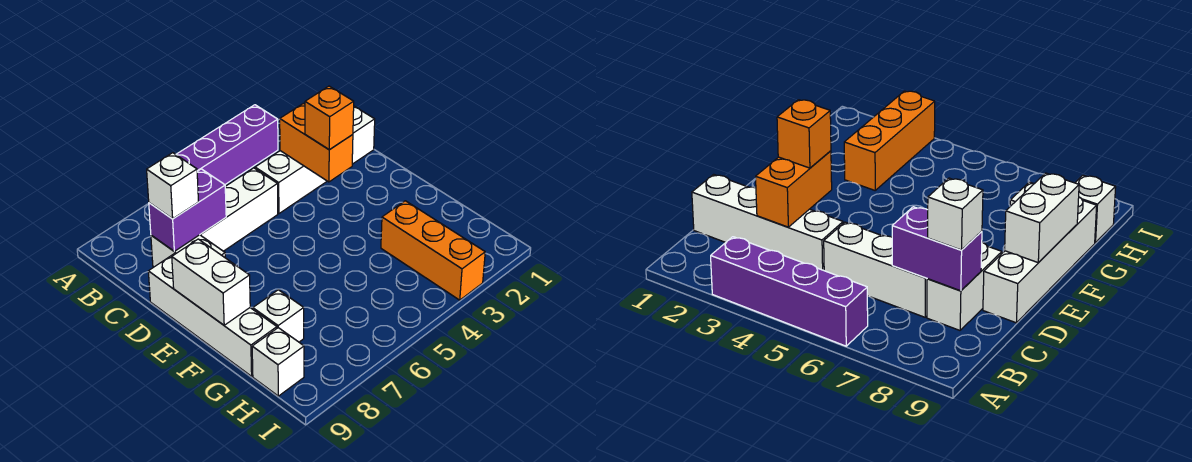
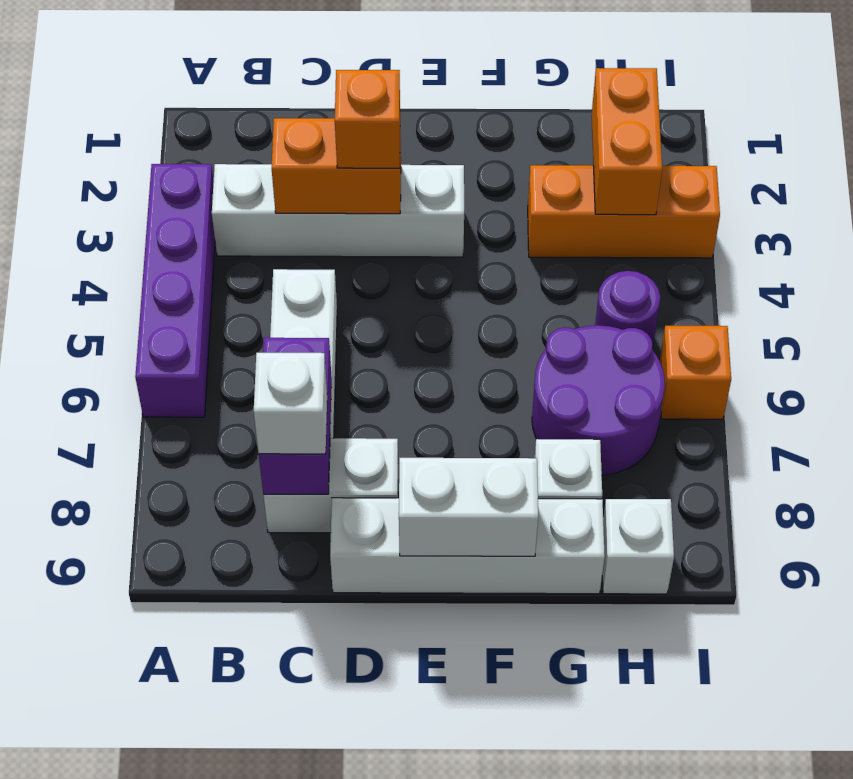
white 1x4 brick [255,106,375,213] -> white 1x4 brick turned to [212,164,464,257]
none -> purple 2x2 round brick [532,325,665,475]
none -> orange 1x2 brick [592,68,662,215]
none -> purple 1x1 round brick [595,271,660,344]
none -> orange 1x1 brick [660,326,731,419]

